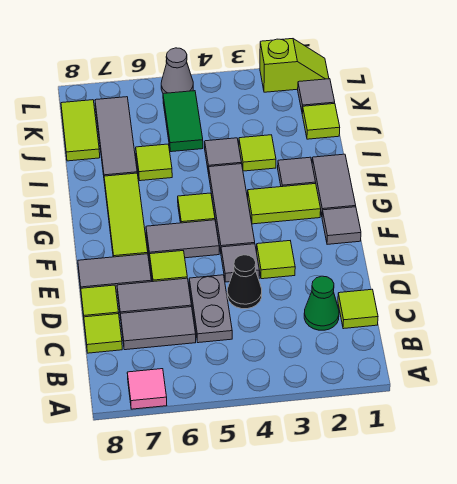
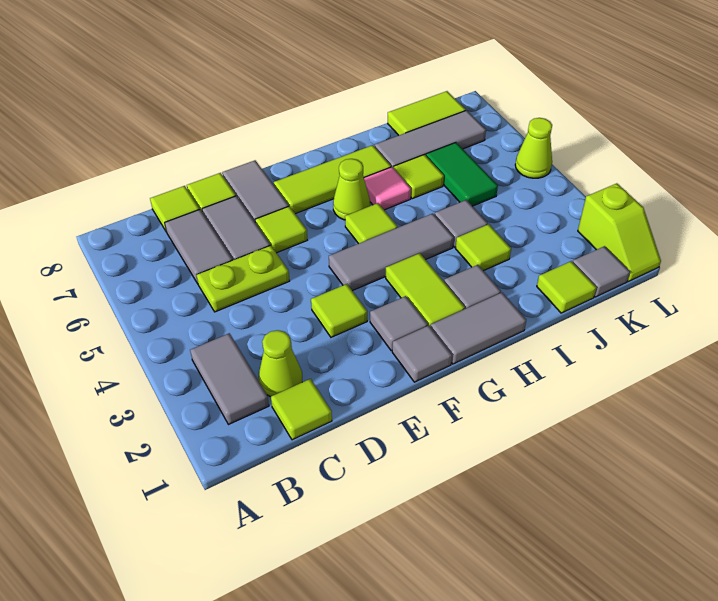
pink 1x1 tile [127,369,167,409] -> pink 1x1 tile moved to [364,167,411,210]
green 1x1 cone [304,276,339,330] -> lime 1x1 cone [259,330,302,397]
grey 1x2 plate [189,275,232,343] -> lime 1x2 plate [197,245,290,312]
black 1x1 cone [227,255,262,309] -> none
grey 1x1 tile [221,244,259,282] -> grey 1x1 tile moved to [370,296,428,351]
grey 1x2 tile [146,220,219,259] -> grey 1x2 tile moved to [190,333,269,425]
none -> lime 1x1 cone [333,159,370,220]
green 1x2 tile [163,91,203,152] -> green 1x2 tile turned to [426,143,498,206]
grey 1x1 cone [161,48,193,94] -> lime 1x1 cone [515,118,552,178]

